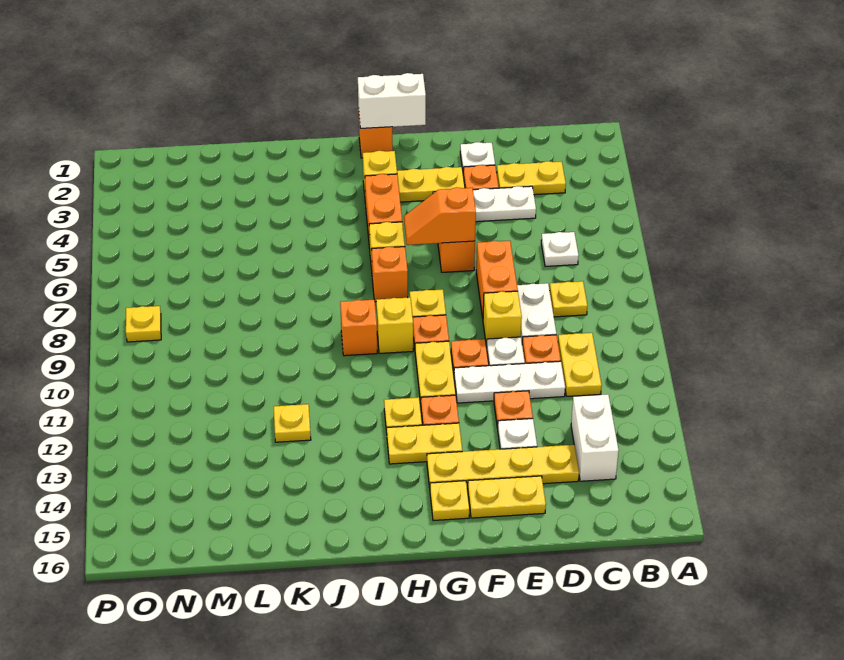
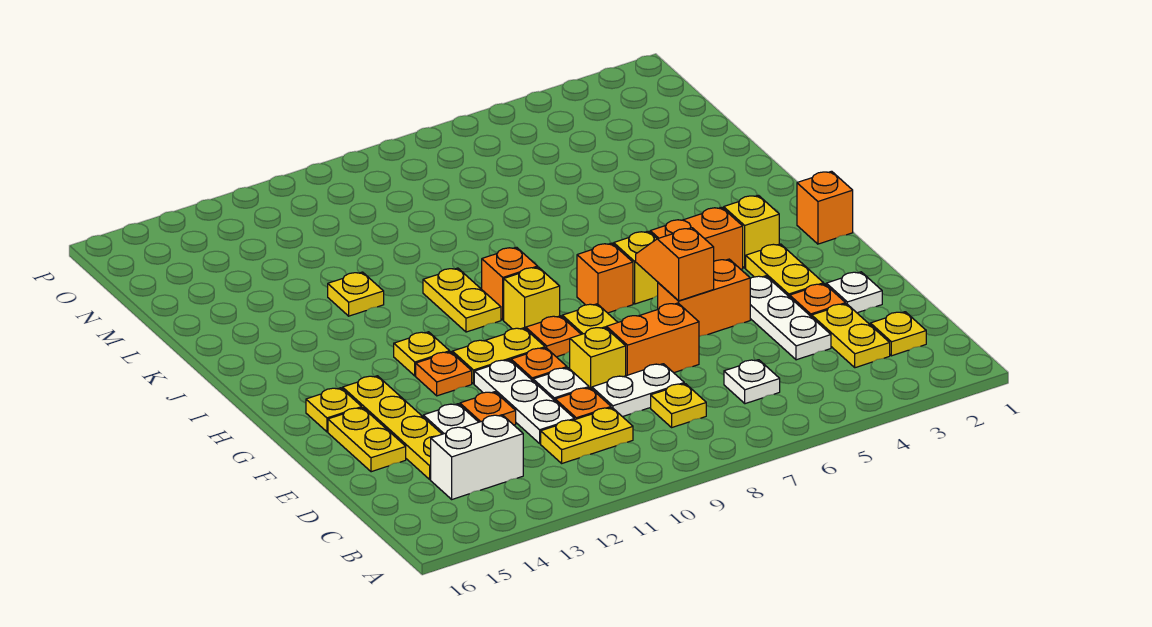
white 1x2 brick [358,73,426,128] -> none
yellow 1x2 plate [387,423,462,464] -> yellow 1x2 plate moved to [423,268,501,332]
yellow 1x1 plate [126,306,161,342] -> yellow 1x1 plate moved to [870,312,926,356]

